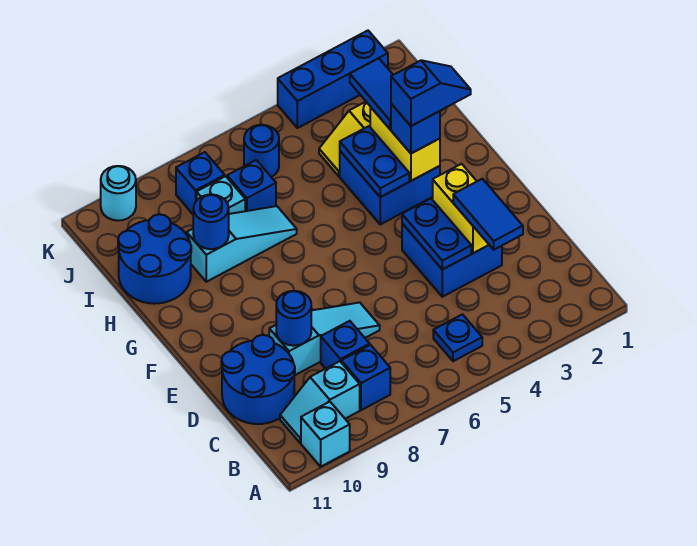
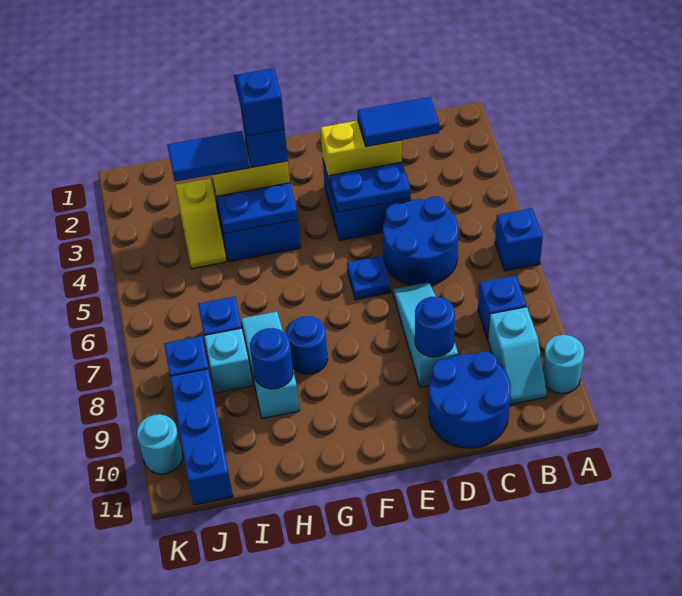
cyan 1x1 brick [301,402,350,467] -> cyan 1x1 round brick [543,335,584,394]
blue 1x1 plate [433,314,482,361] -> blue 1x1 plate moved to [347,256,391,300]
blue 1x1 brick [321,321,370,369] -> blue 1x1 brick moved to [495,208,543,271]
blue 2x2 round brick [118,214,191,304] -> blue 2x2 round brick moved to [383,197,459,285]
blue 1x1 round brick [244,125,279,177] -> blue 1x1 round brick moved to [287,316,328,374]
blue 1x3 brick [278,31,388,128] -> blue 1x3 brick moved to [170,369,233,505]

